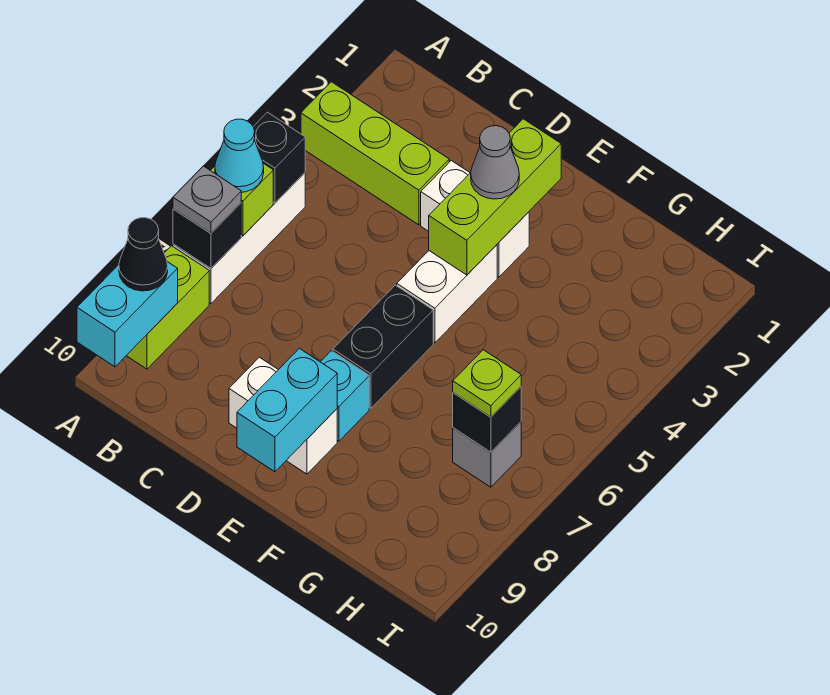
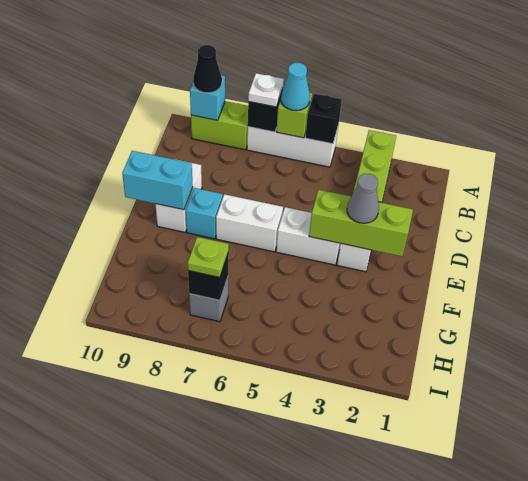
grey 1x1 plate [173,166,241,233] -> white 1x1 plate [248,73,284,107]
cyan 1x2 brick [77,262,178,367] -> cyan 1x1 brick [190,75,225,120]
black 1x2 brick [333,285,433,408] -> white 1x2 brick [216,194,283,252]

